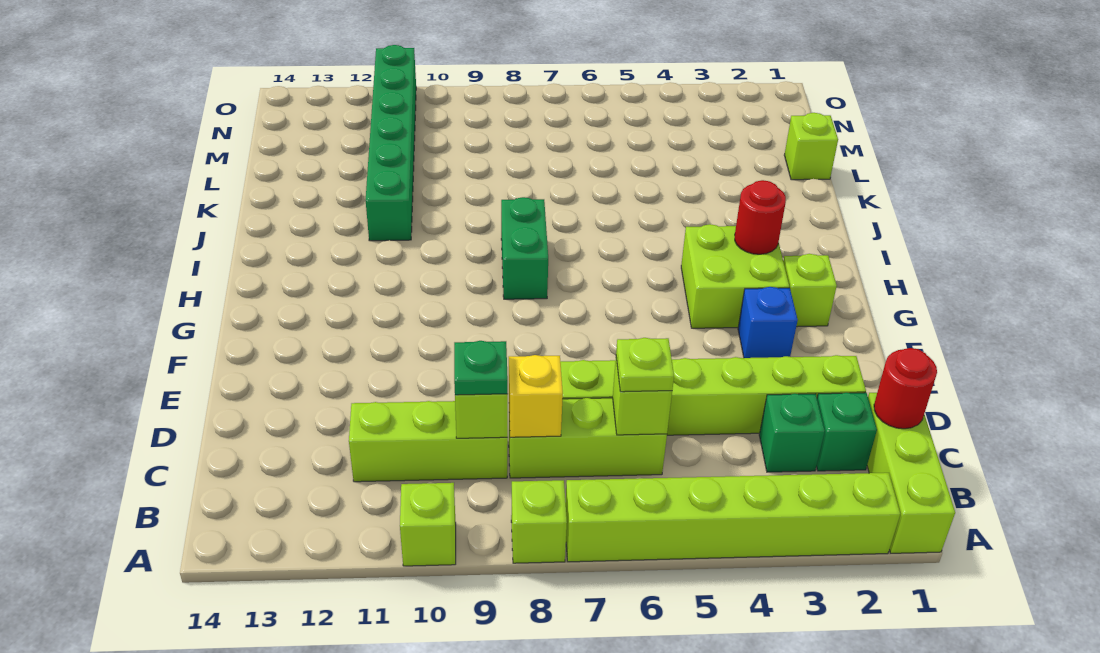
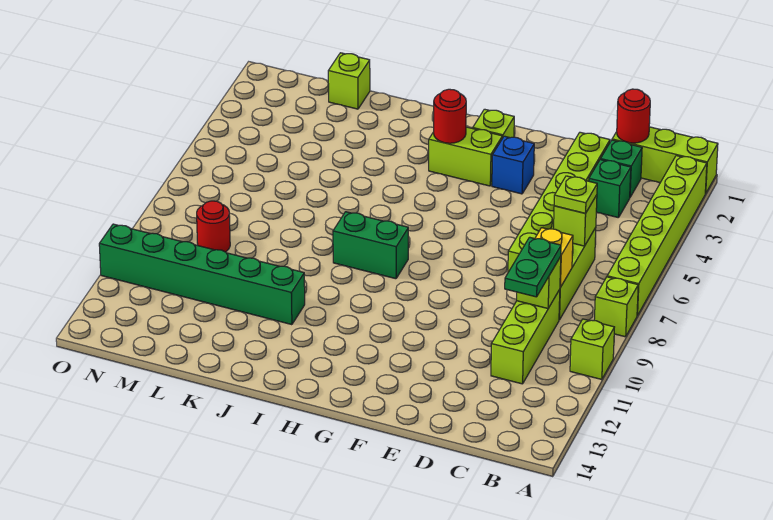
green 1x1 plate [454,341,508,395] -> green 1x2 plate [505,237,561,297]
lime 2x2 brick [681,224,789,328] -> lime 1x2 brick [429,127,502,186]
none -> red 1x1 round brick [197,201,230,252]

